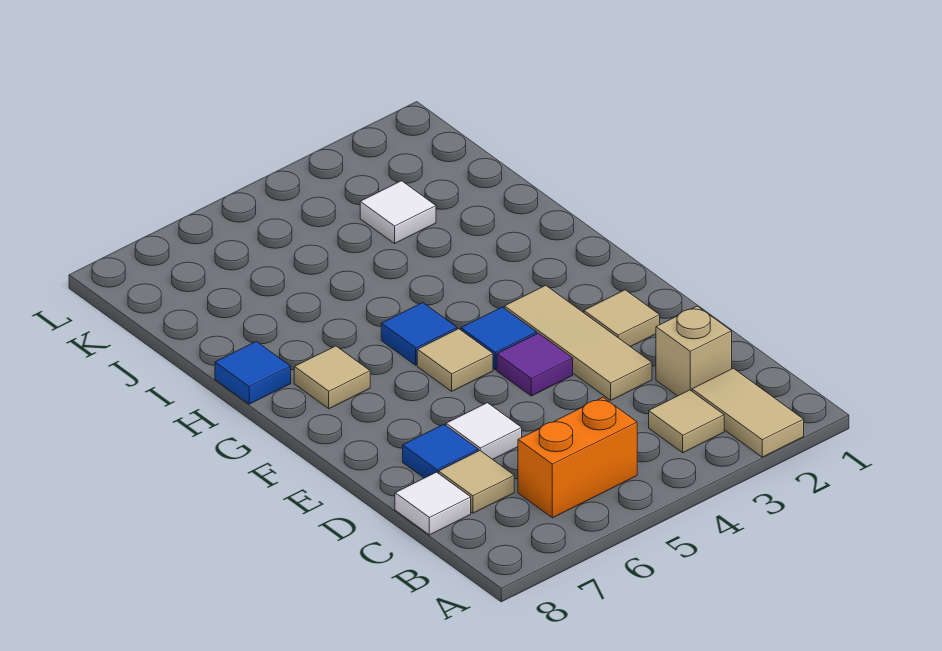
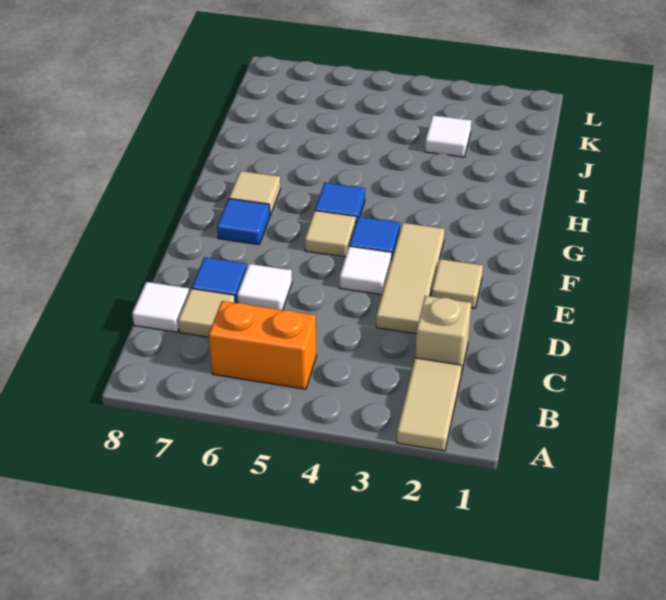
tan 1x1 tile [649,390,724,453] -> none
purple 1x1 tile [497,333,573,396] -> white 1x1 tile [340,246,392,295]
blue 1x1 tile [215,341,291,404] -> blue 1x1 tile moved to [217,199,270,245]

